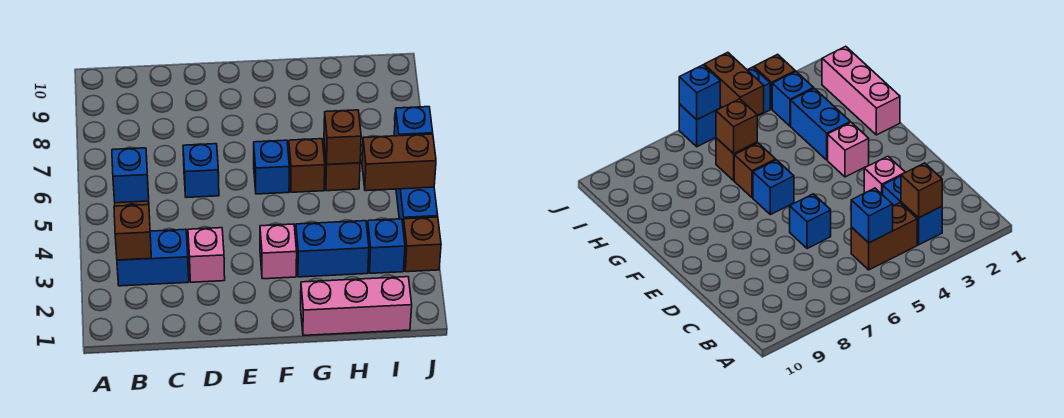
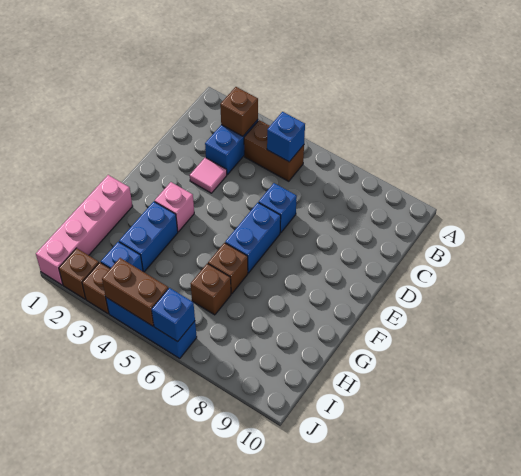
pink 1x1 brick [188,228,225,282] -> pink 1x1 tile [190,158,227,193]
blue 1x1 brick [254,140,289,194] -> blue 1x2 brick [225,203,281,273]
pink 1x3 brick [301,277,412,335] -> pink 1x4 brick [36,175,133,285]
brown 1x1 brick [324,110,361,164] -> brown 1x1 brick moved to [59,248,99,299]
brown 1x2 brick [362,134,436,191] -> brown 1x2 brick turned to [102,258,168,326]

